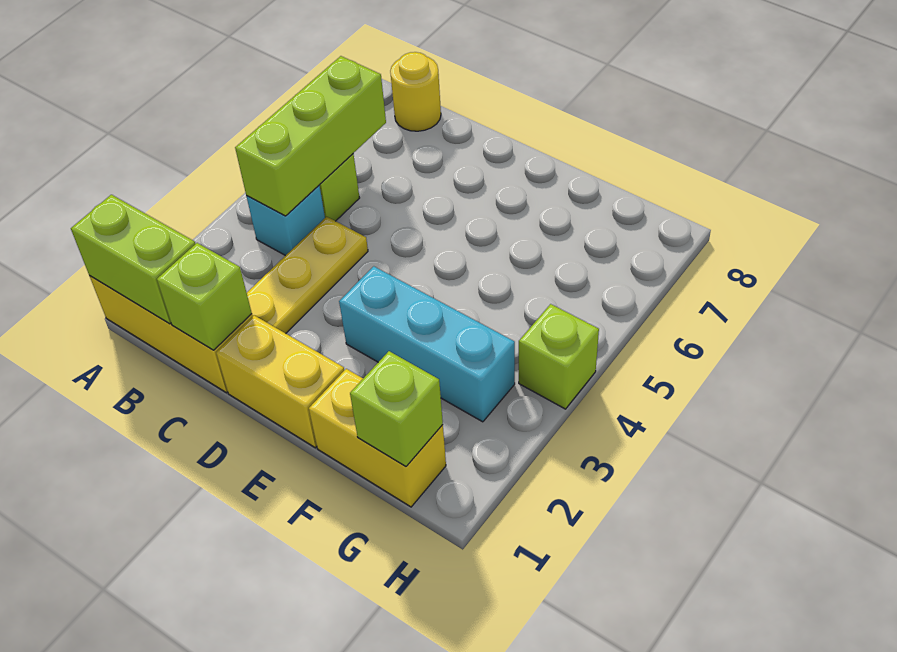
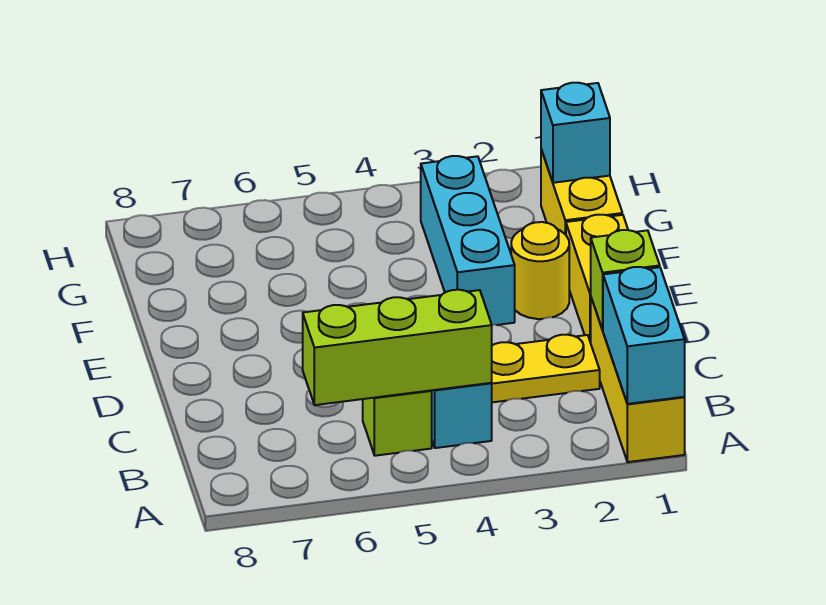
lime 1x2 brick [71,195,195,324] -> cyan 1x2 brick [603,267,685,404]
yellow 1x1 round brick [390,52,441,131] -> yellow 1x1 round brick moved to [511,222,569,319]
lime 1x1 brick [350,351,443,467] -> cyan 1x1 brick [541,83,610,183]
lime 1x1 brick [519,304,599,409] -> none

